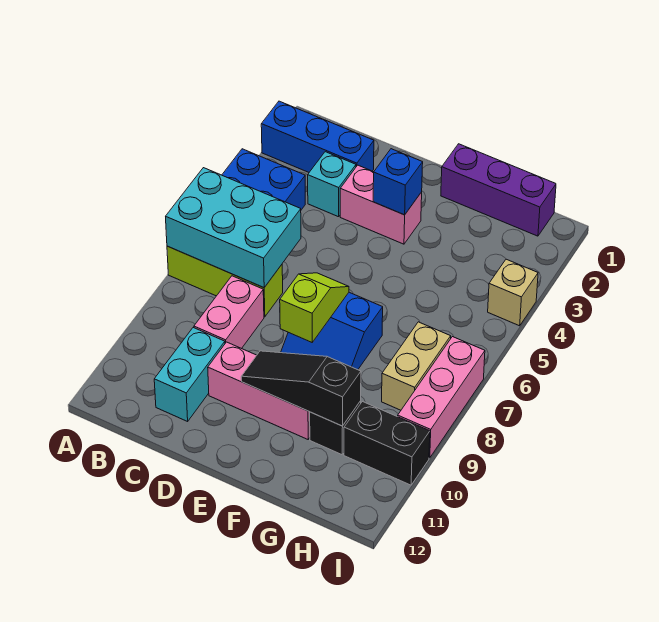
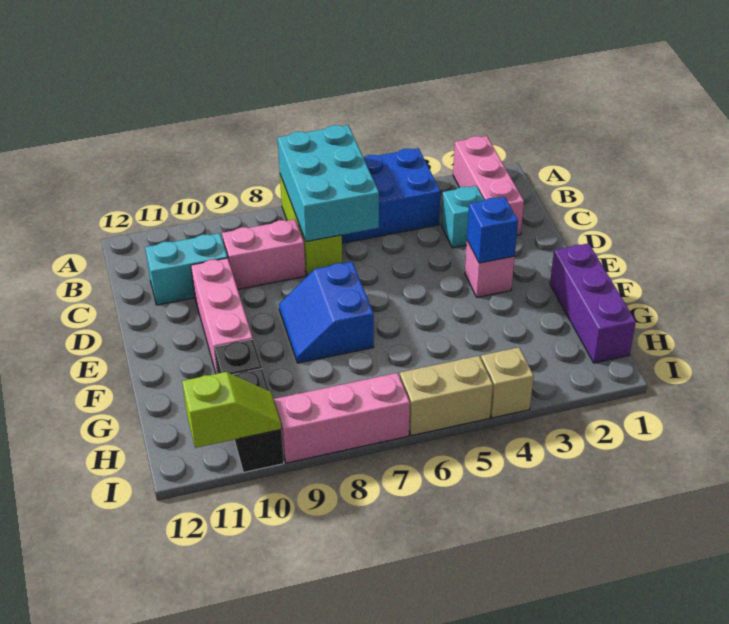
blue 1x3 brick [261,101,374,172] -> pink 1x3 brick [453,136,524,235]
pink 1x2 brick [340,165,422,244] -> pink 1x1 brick [465,241,515,297]
lime 1x2 slope [280,273,349,342] -> lime 1x2 slope moved to [182,372,281,448]
black 1x3 slope [241,351,361,426] -> none
tan 1x2 brick [382,322,451,410] -> tan 1x2 brick moved to [400,356,493,436]

